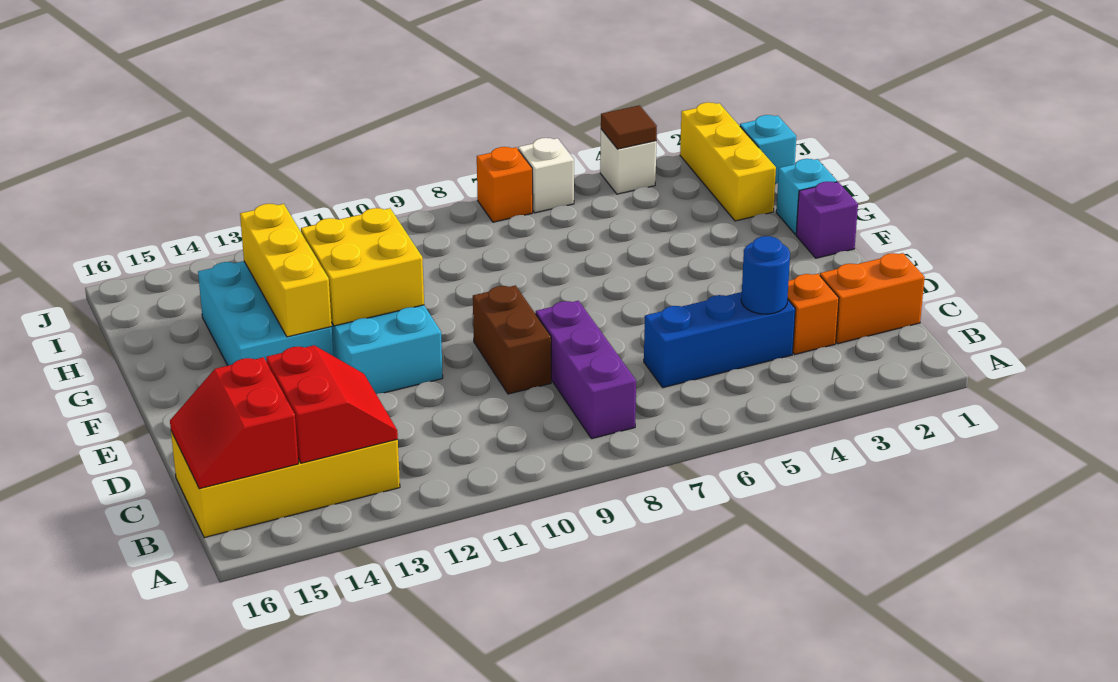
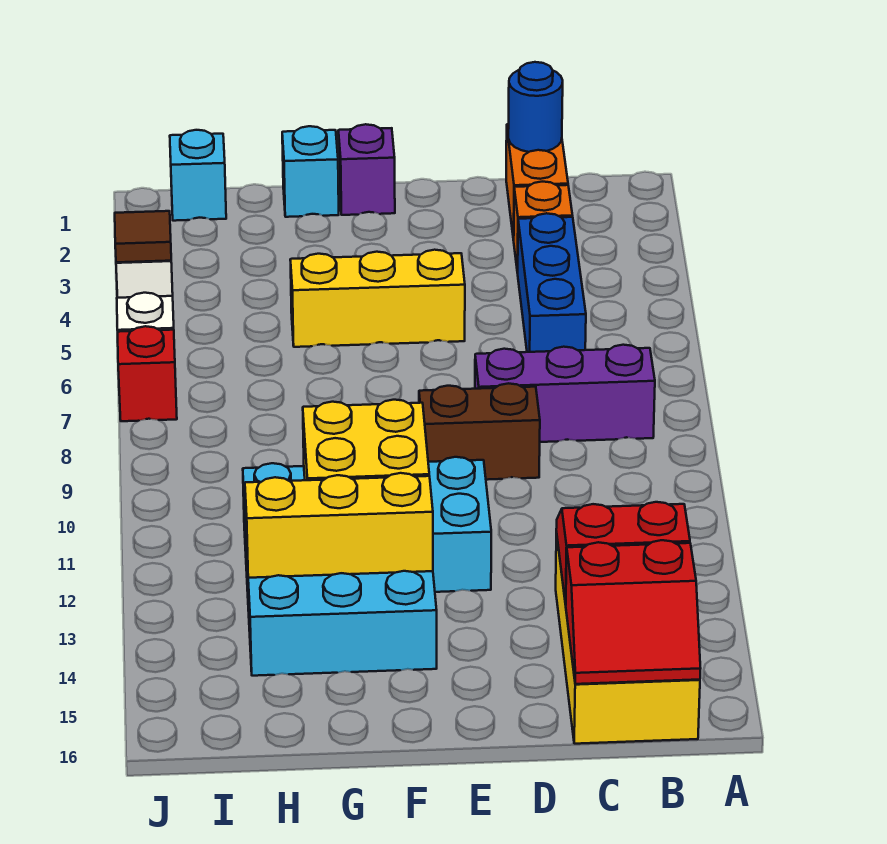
blue 1x1 round brick [741,236,790,314] -> blue 1x1 round brick moved to [508,62,563,152]
yellow 1x3 brick [680,102,776,221] -> yellow 1x3 brick moved to [290,250,465,347]
orange 1x1 brick [477,147,533,222] -> red 1x1 brick [118,326,177,421]

